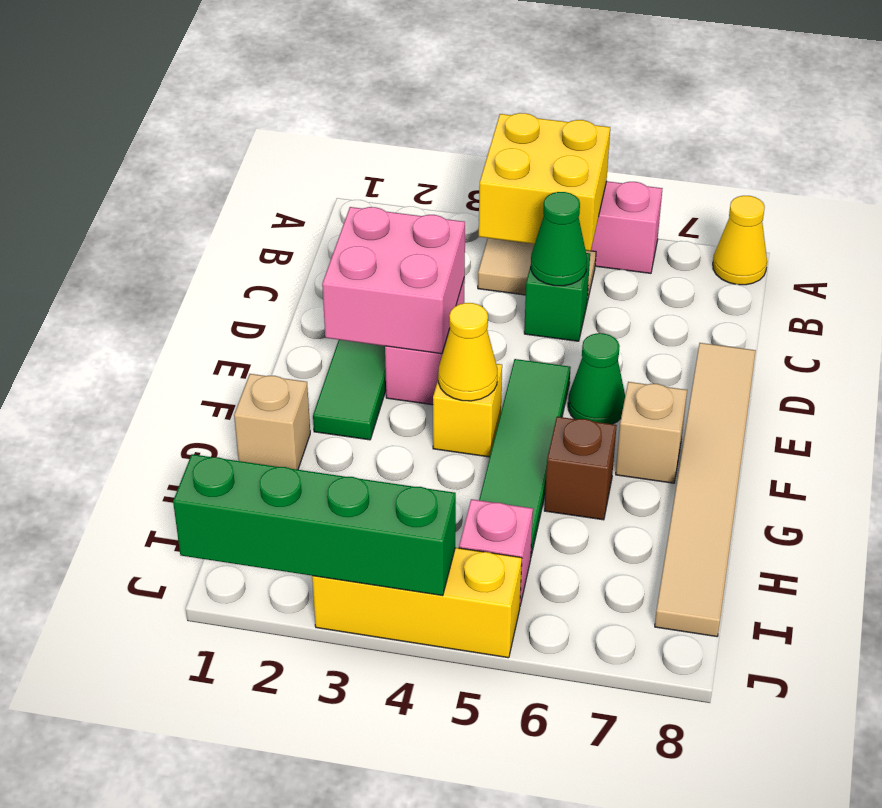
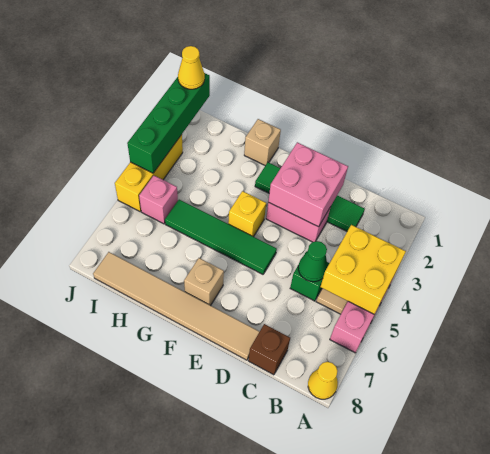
green 1x1 cone [568,333,625,424] -> none
yellow 1x1 cone [438,303,498,401] -> yellow 1x1 cone moved to [178,46,205,89]
brown 1x1 brick [544,417,617,520] -> brown 1x1 brick moved to [248,324,290,375]

